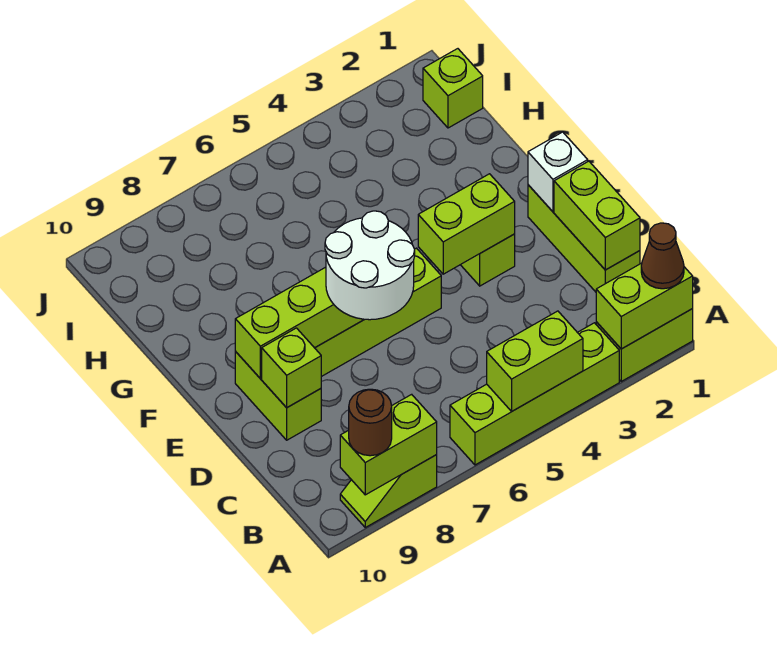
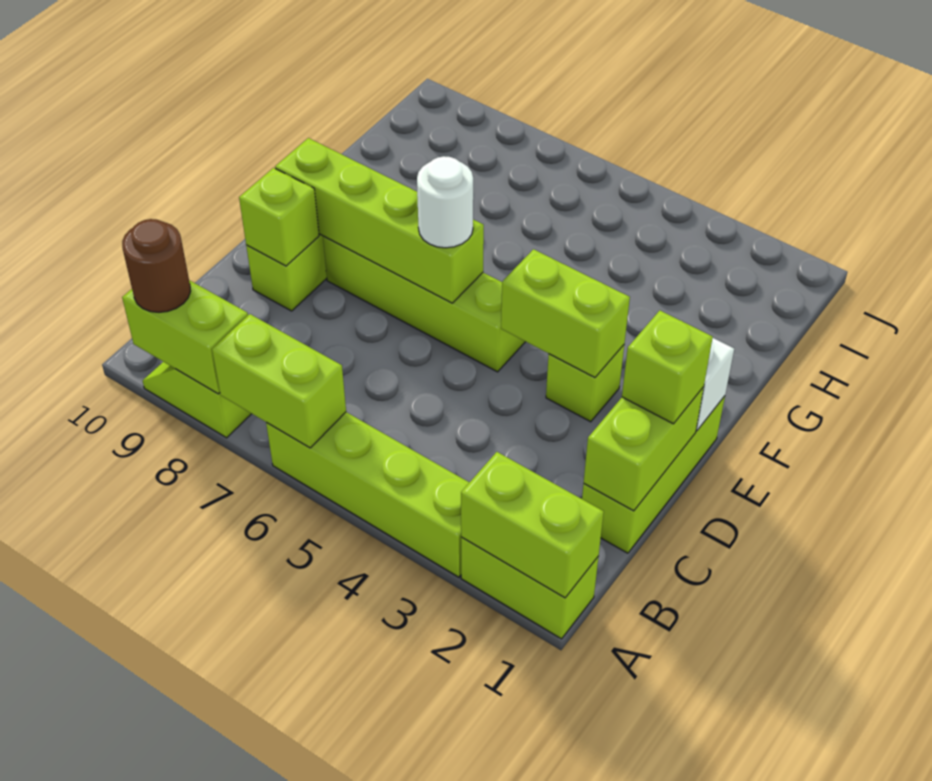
brown 1x1 cone [641,223,684,289] -> none
lime 1x2 brick [487,311,583,411] -> lime 1x2 brick moved to [212,314,346,448]
white 2x2 round brick [325,211,415,320] -> white 1x1 round brick [417,156,473,248]
lime 1x1 brick [423,49,483,128] -> lime 1x1 brick moved to [622,310,713,424]

